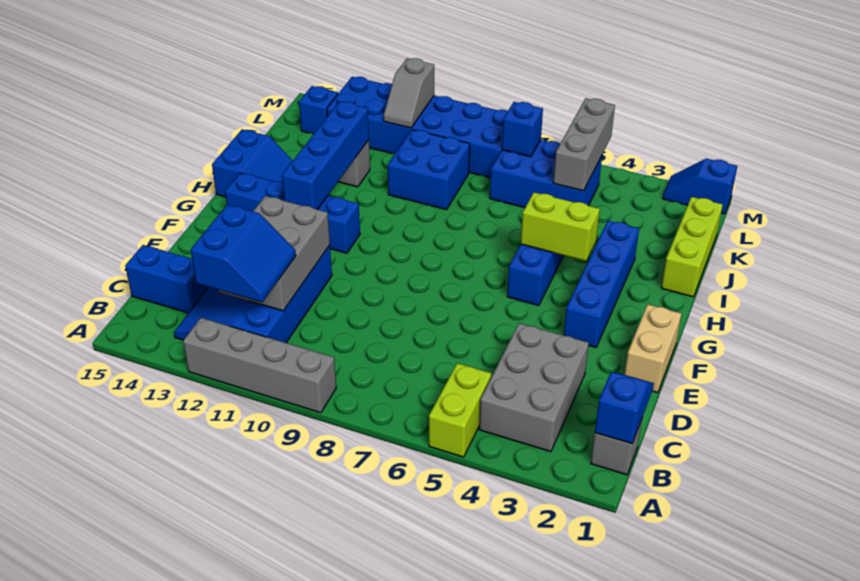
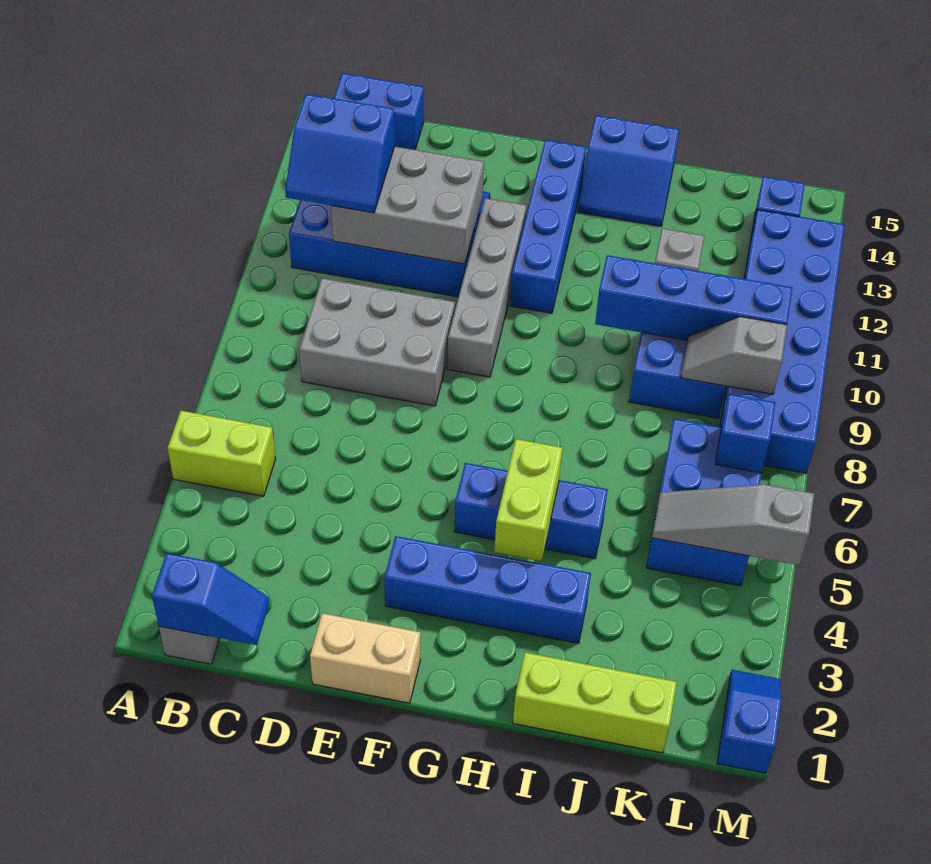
grey 1x4 brick [183,318,336,413] -> grey 1x4 brick moved to [447,198,527,377]
grey 2x3 brick [479,323,589,452] -> grey 2x3 brick moved to [299,278,455,406]
blue 1x2 brick [125,245,207,313] -> blue 1x2 brick turned to [334,73,424,150]
blue 1x4 brick [282,101,369,210] -> blue 1x4 brick moved to [595,255,793,341]
grey 1x3 brick [553,98,615,191] -> grey 1x3 slope [652,484,814,565]
grey 1x2 slope [384,58,434,128] -> grey 1x2 slope moved to [681,317,787,394]

